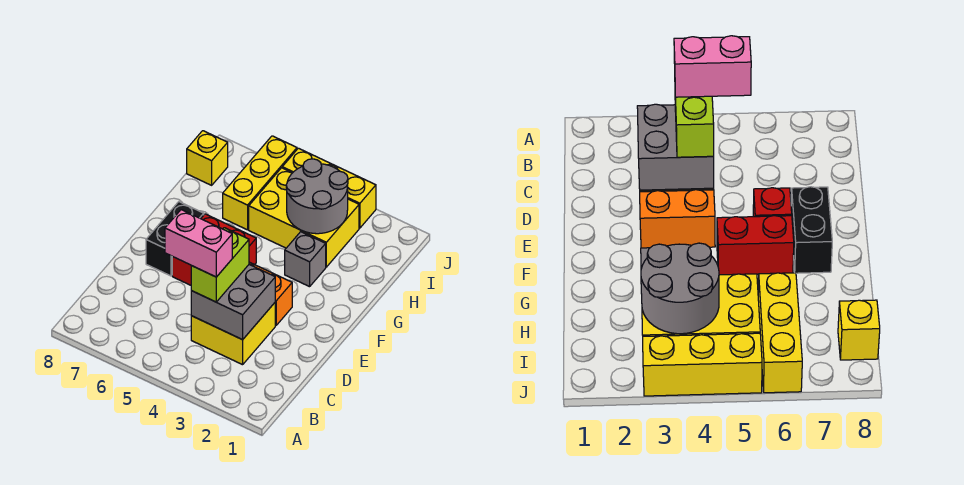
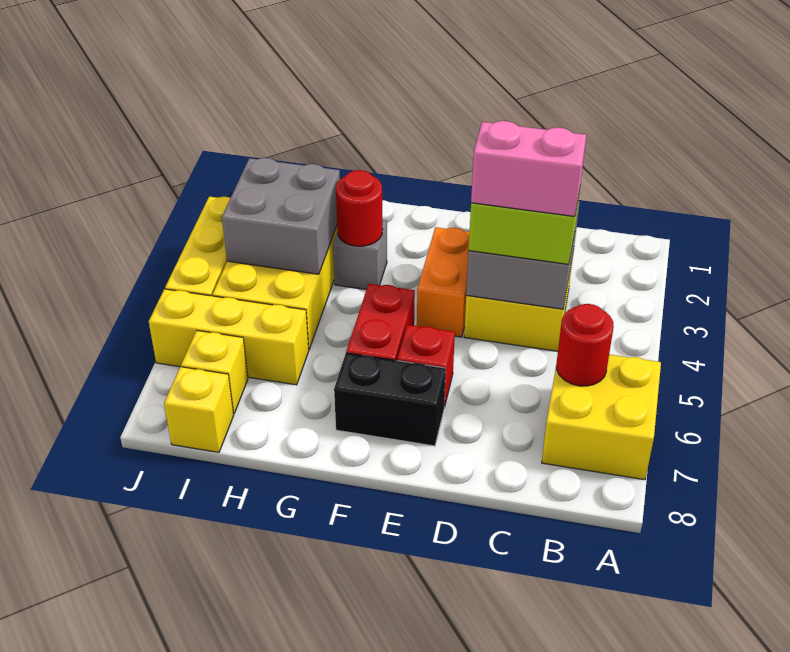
none -> yellow 2x2 brick [542,354,661,480]
none -> red 1x1 round brick [556,304,614,386]
pink 1x2 brick [165,210,232,277] -> pink 1x2 brick turned to [471,121,586,217]
none -> red 1x1 round brick [336,170,383,246]
grey 2x2 round brick [286,159,348,234] -> grey 2x2 brick [222,158,340,274]
none -> yellow 1x1 brick [181,331,248,414]

